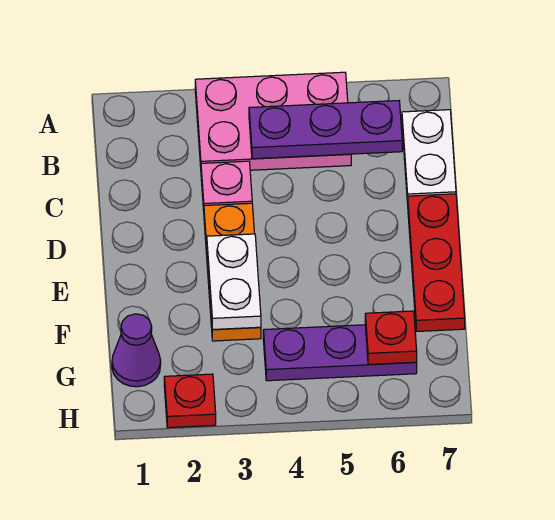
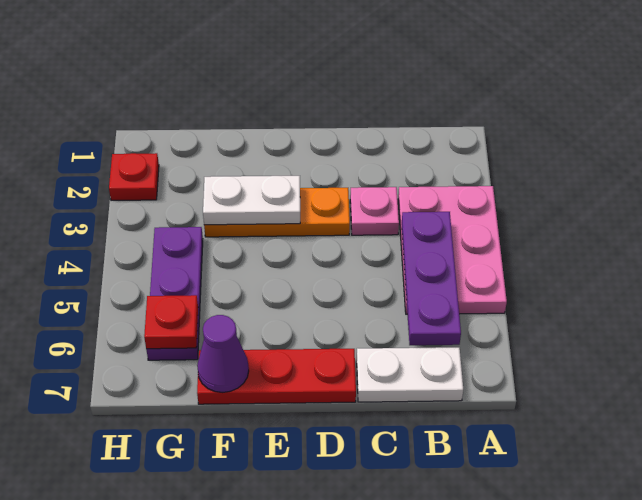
purple 1x1 cone [112,314,161,387] -> purple 1x1 cone moved to [197,315,249,392]

